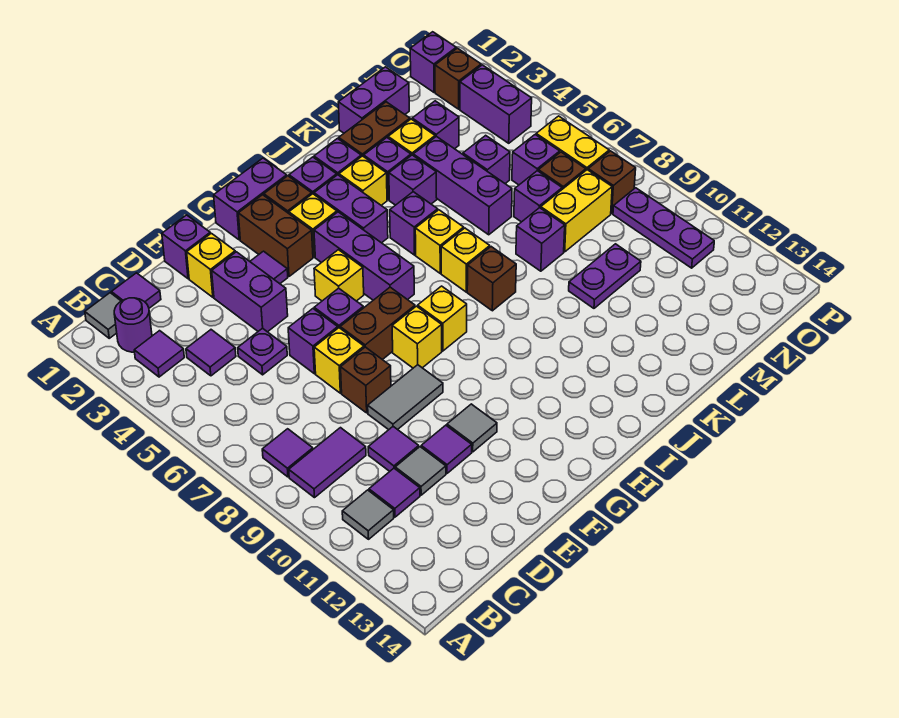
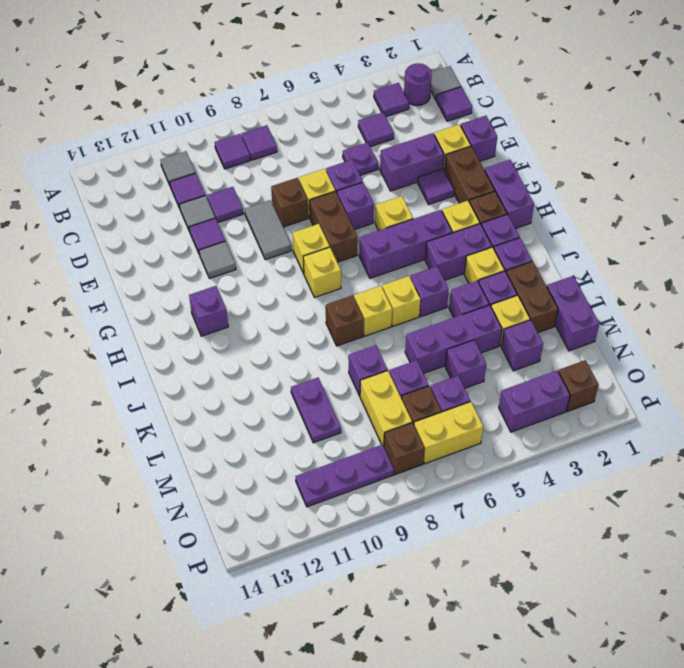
purple 1x2 tile [289,428,366,498] -> purple 1x1 tile [215,134,250,169]
brown 1x2 brick [238,195,313,276] -> brown 1x2 brick turned to [445,146,495,203]
purple 1x1 brick [410,32,456,92] -> purple 1x1 brick moved to [189,286,228,336]

